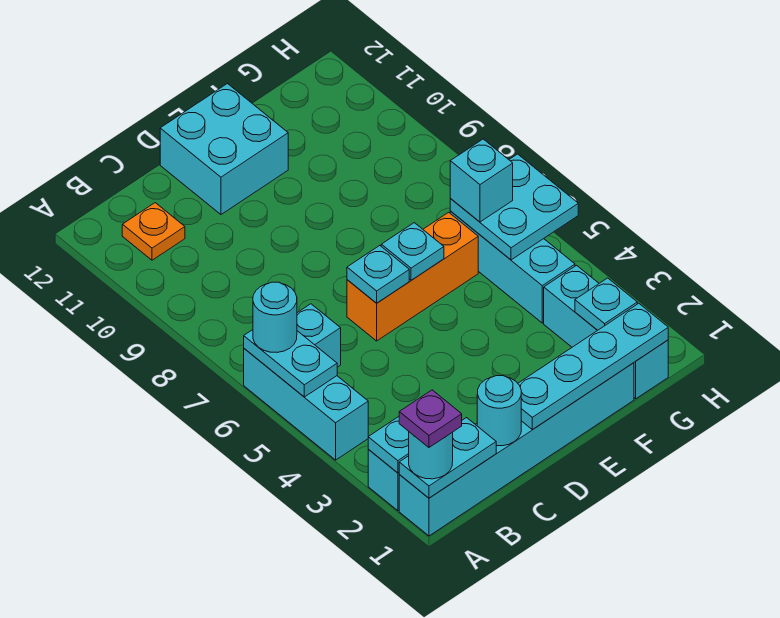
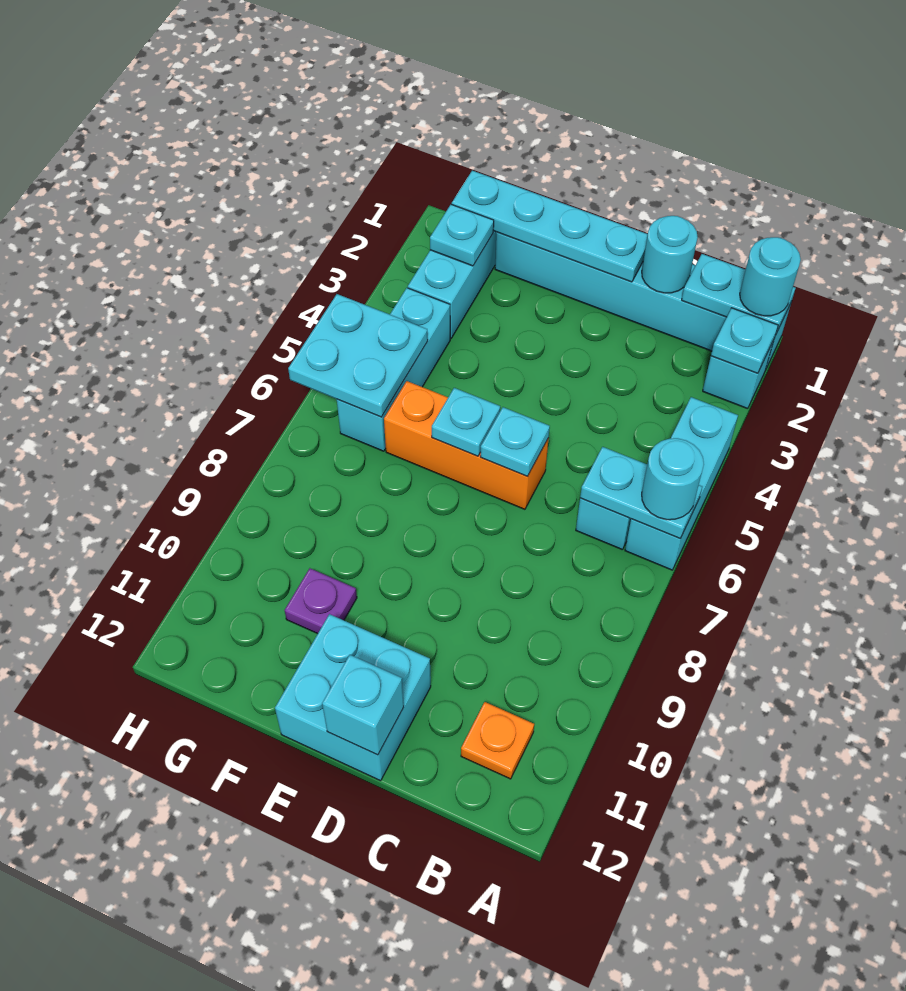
purple 1x1 plate [399,390,462,447] -> purple 1x1 plate moved to [285,568,357,634]
cyan 1x2 plate [244,330,337,397] -> cyan 1x2 plate turned to [580,447,702,538]
cyan 1x1 brick [450,139,513,222] -> cyan 1x1 brick moved to [322,655,404,755]

